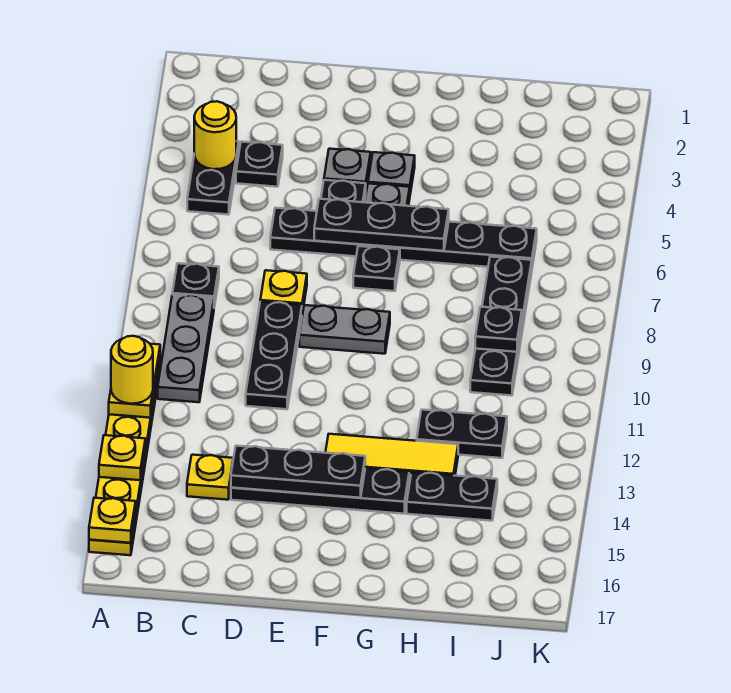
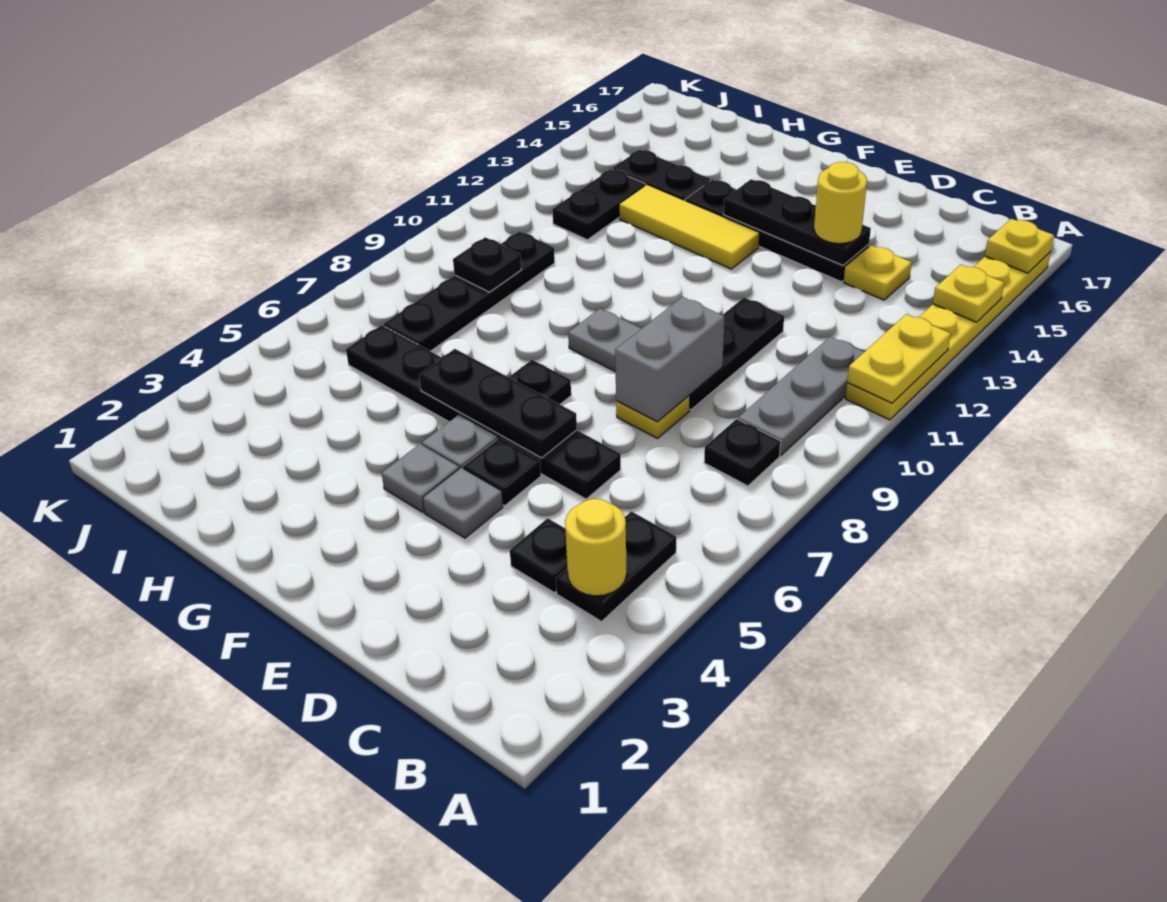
yellow 1x1 round brick [111,336,153,404] -> yellow 1x1 round brick moved to [814,162,867,244]
none -> grey 1x2 brick [615,297,724,422]
black 1x2 plate [417,410,507,458] -> black 1x2 plate turned to [552,169,645,240]

